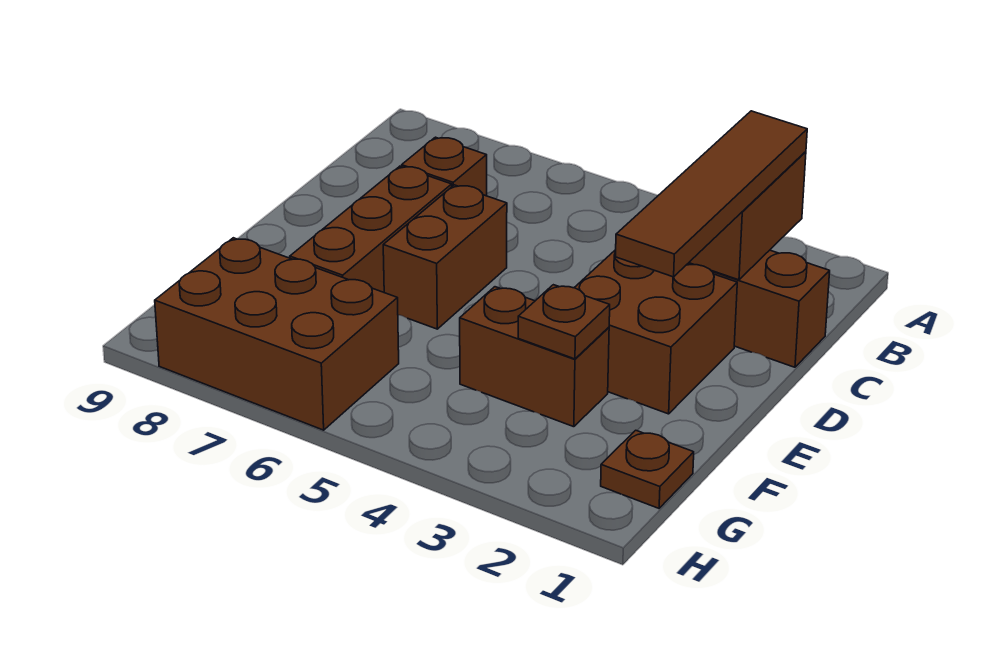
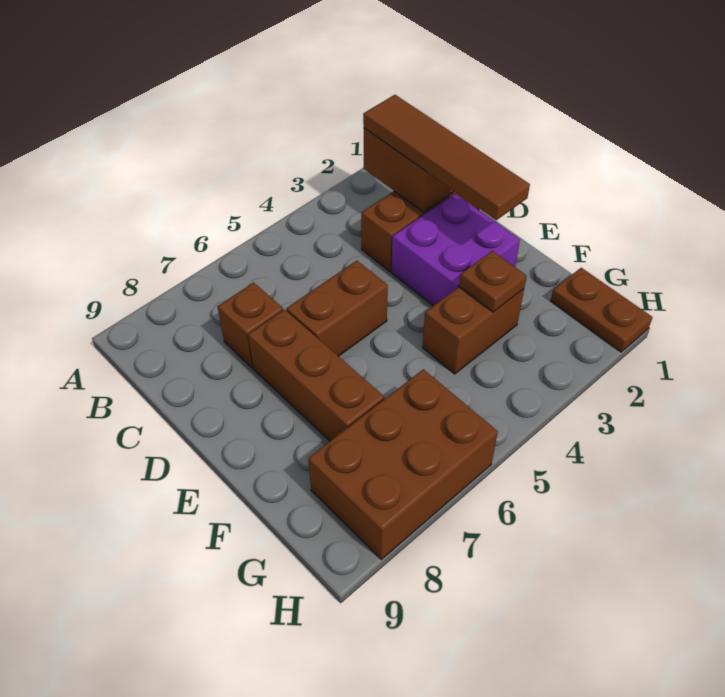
brown 2x2 brick [574,250,737,414] -> purple 2x2 brick [391,194,520,306]
brown 1x2 brick [383,185,507,329] -> brown 1x2 brick turned to [286,260,388,356]
brown 1x1 plate [601,430,694,508] -> brown 1x2 plate [551,268,652,352]

